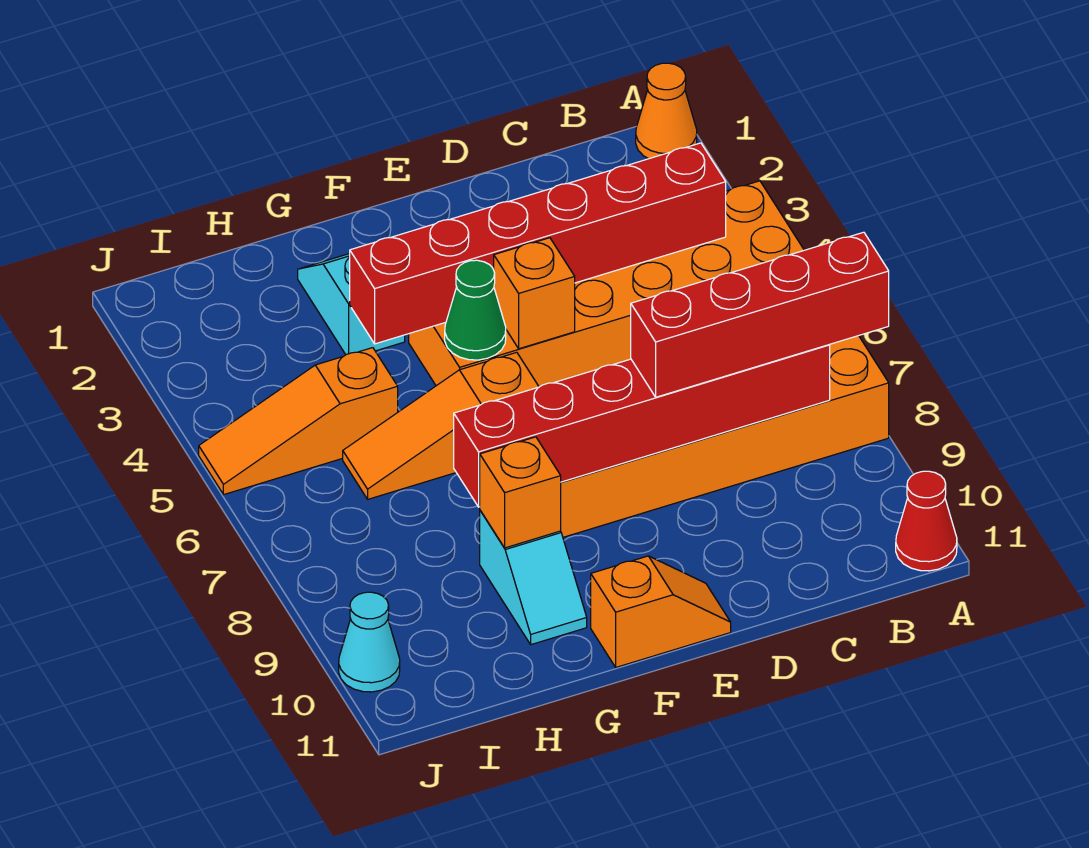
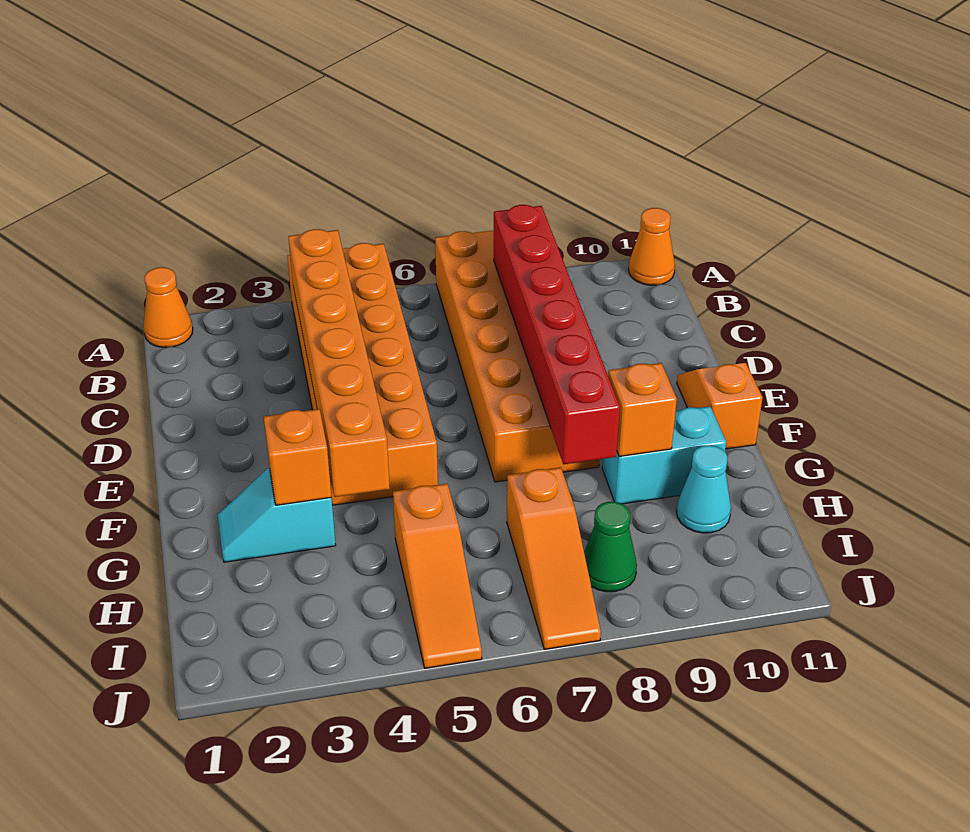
red 1x4 brick [631,232,889,397] -> none
red 1x1 cone [896,471,957,571] -> orange 1x1 cone [629,208,675,285]
red 1x6 brick [350,143,726,344] -> orange 1x6 brick [288,229,390,497]
orange 1x1 brick [494,238,575,349] -> orange 1x1 brick moved to [264,409,331,505]
green 1x1 cone [445,260,506,360] -> green 1x1 cone moved to [584,502,637,592]
orange 1x3 slope [343,352,539,499] -> orange 1x3 slope moved to [507,467,601,649]
cyan 1x2 slope [480,511,587,645] -> cyan 1x2 brick [602,406,726,504]
cyan 1x1 cone [339,592,400,692] -> cyan 1x1 cone moved to [676,445,731,533]

